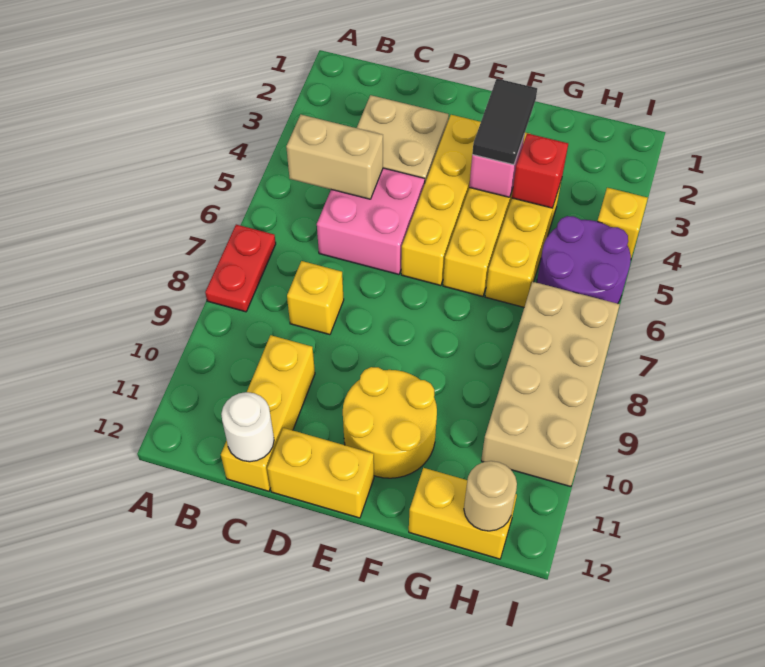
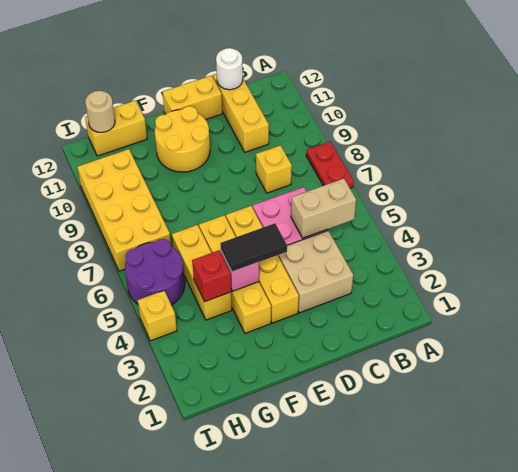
black 1x2 tile [472,79,537,165] -> black 1x2 tile turned to [220,223,287,272]
tan 2x4 brick [481,282,620,487] -> yellow 2x4 brick [77,149,171,271]

